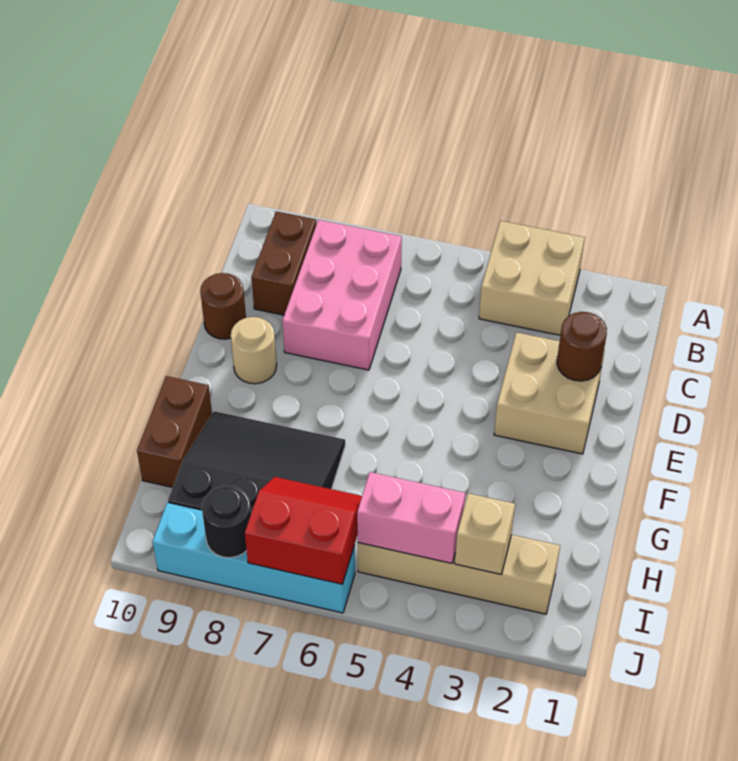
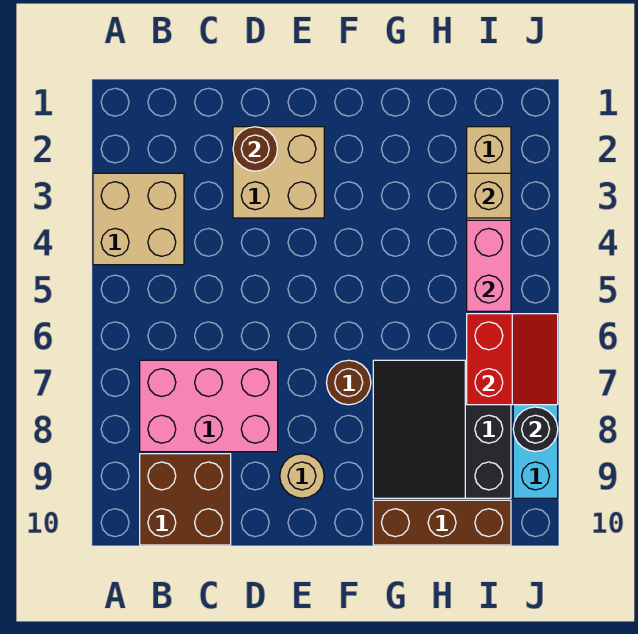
brown 1x2 brick [252,211,316,315] -> brown 2x2 brick [140,454,231,545]
brown 1x1 round brick [200,273,246,339] -> brown 1x1 round brick moved to [326,360,371,405]
brown 1x2 brick [137,376,212,487] -> brown 1x3 brick [373,500,511,545]
red 2x2 slope [245,477,362,584] -> red 2x2 slope turned to [467,314,558,405]

